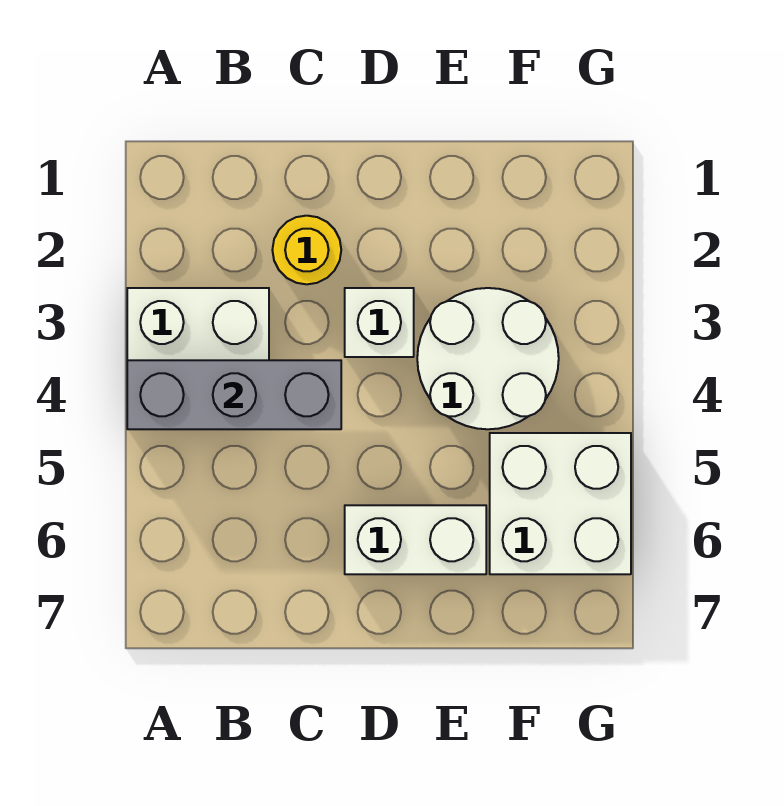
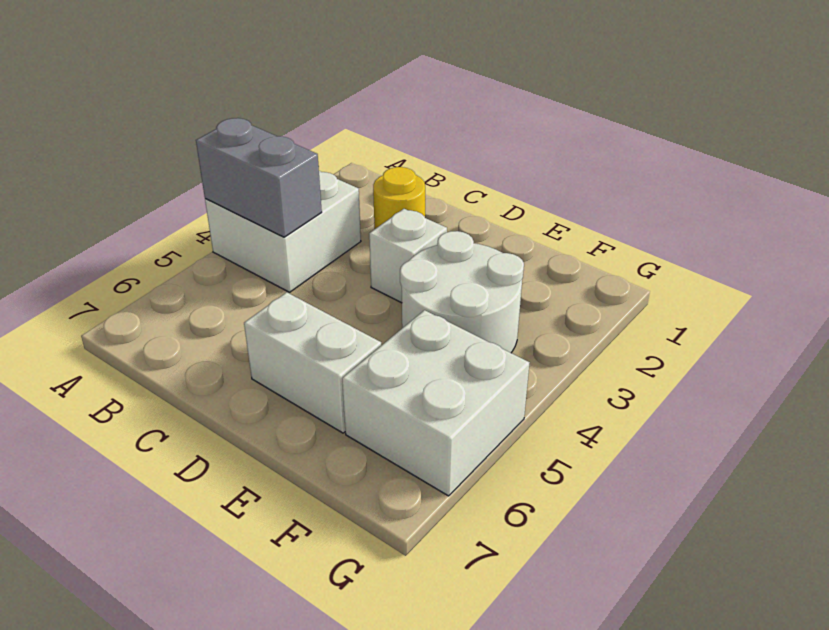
grey 1x3 brick [127,360,341,429] -> grey 1x2 brick [196,118,322,237]

